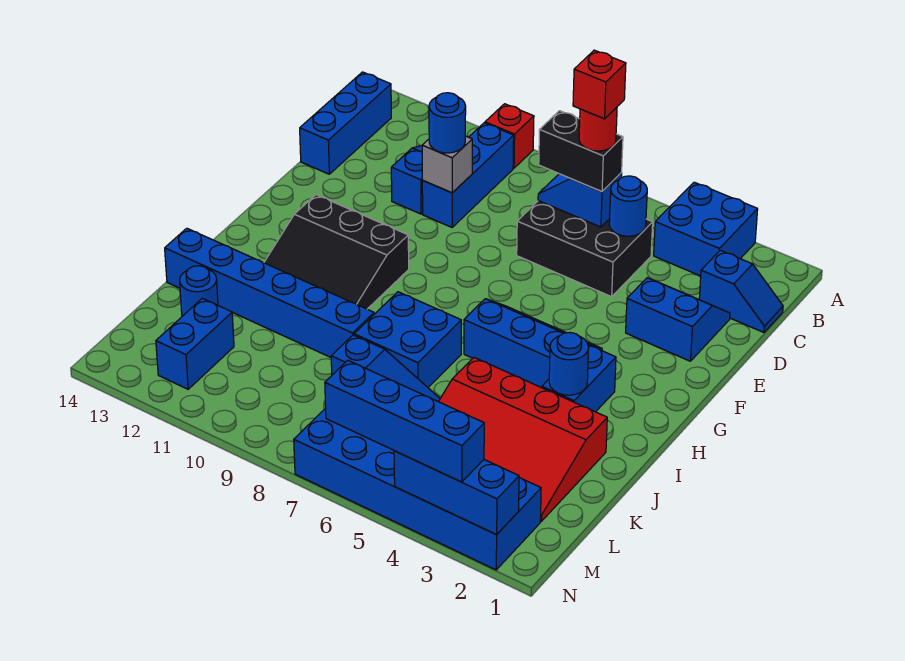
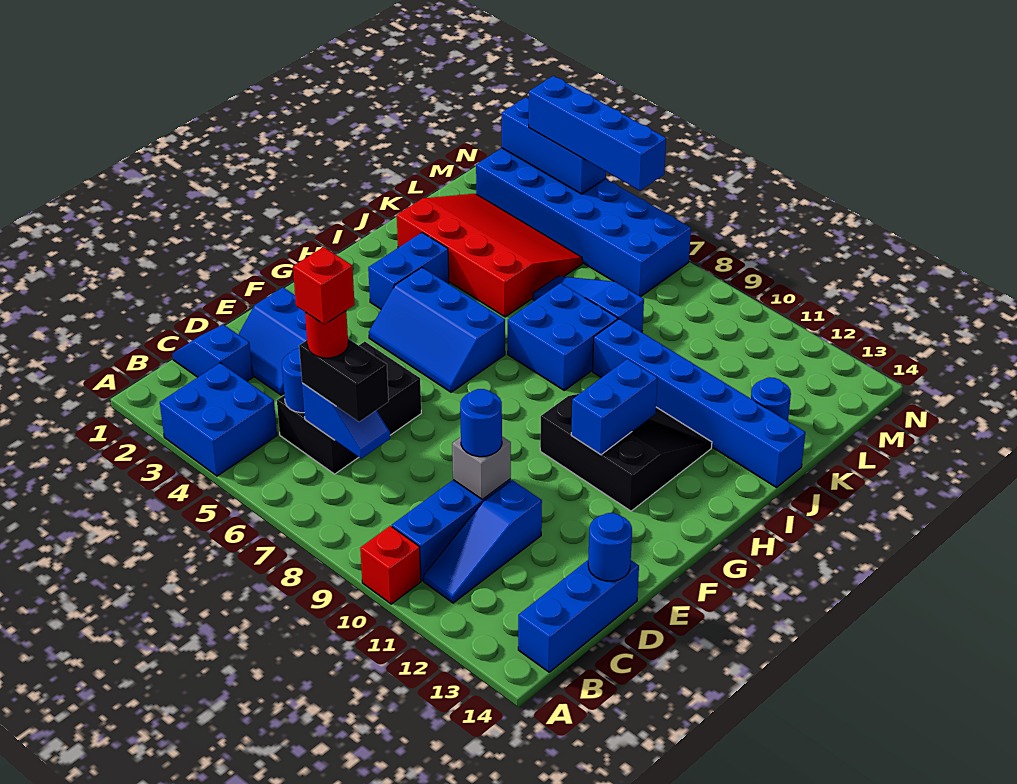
black 2x3 brick [517,201,653,297] -> black 2x3 brick turned to [277,342,421,474]
blue 1x1 round brick [549,333,589,395] -> blue 1x1 round brick moved to [588,513,632,581]
blue 1x2 brick [156,298,234,389] -> blue 1x2 brick moved to [571,359,658,455]

